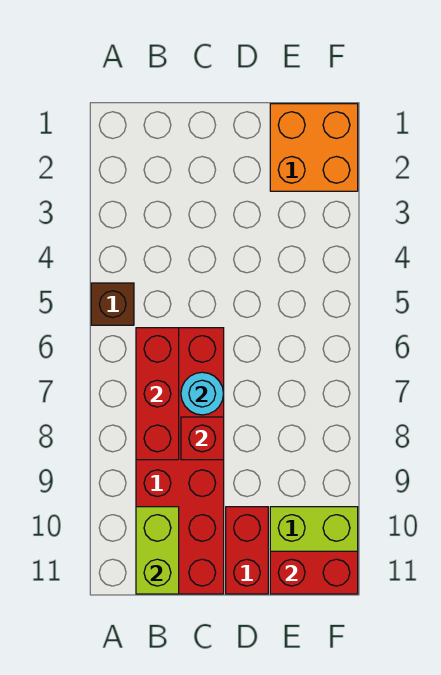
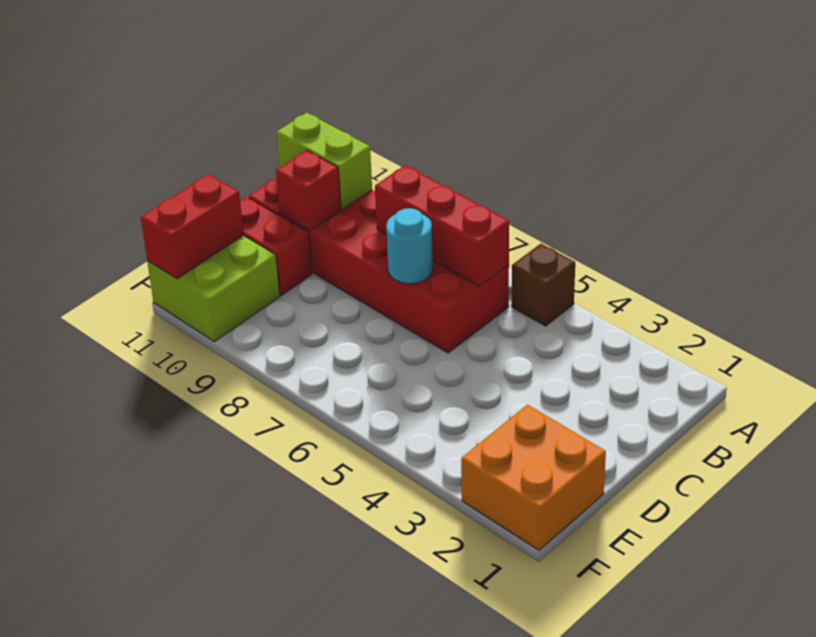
red 1x1 brick [181,417,224,460] -> red 1x1 brick moved to [276,150,341,231]

